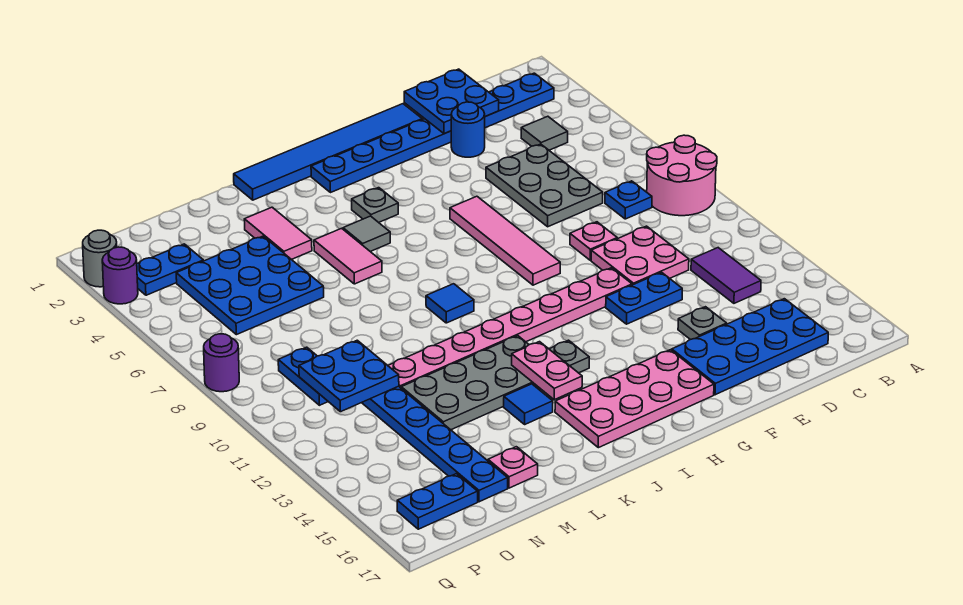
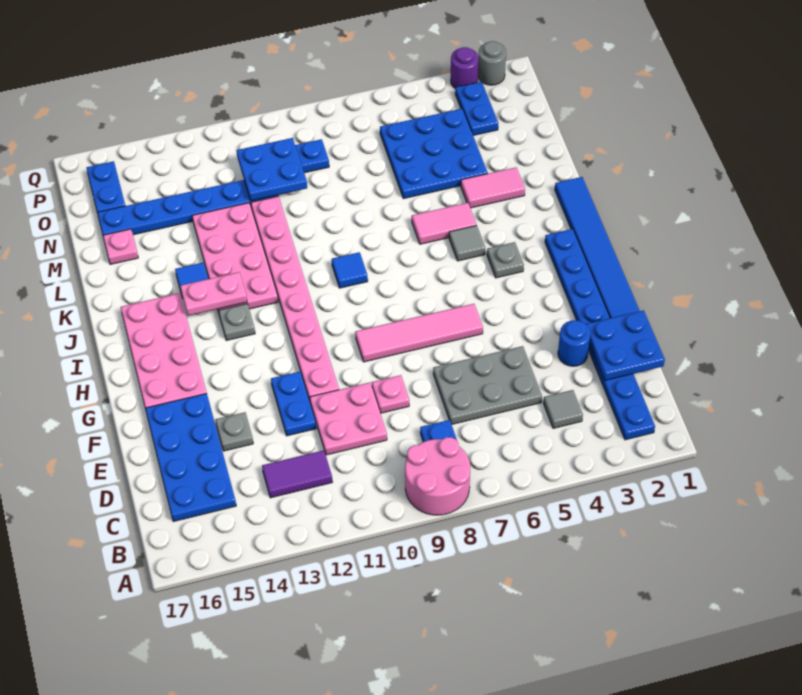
grey 2x4 plate [401,336,541,430] -> pink 2x4 plate [192,203,278,313]
purple 1x1 round brick [204,334,239,392] -> none

